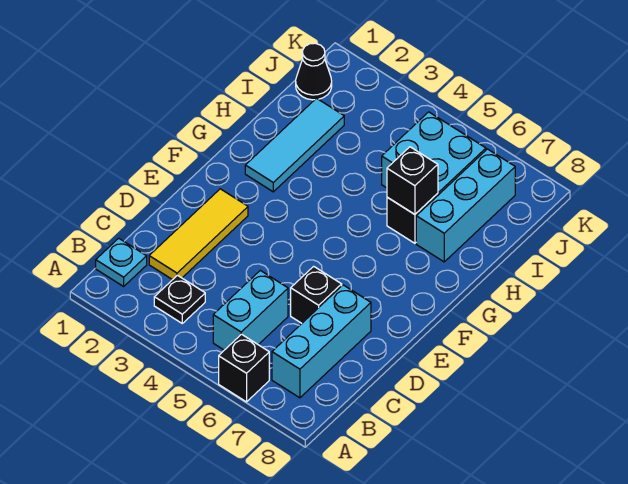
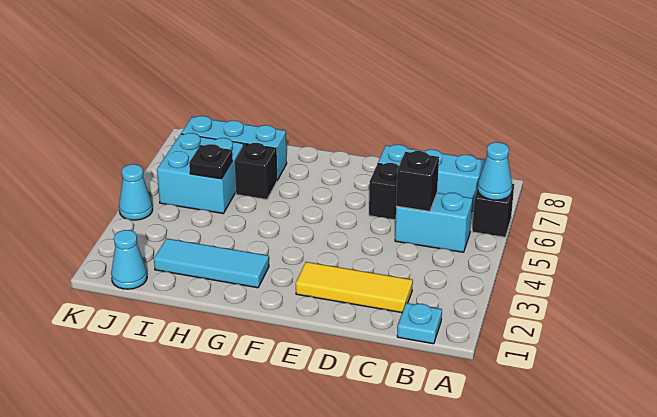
none -> cyan 1x1 cone [478,142,512,200]
black 1x1 plate [154,275,205,323] -> black 1x1 plate moved to [189,144,232,179]
black 1x1 brick [387,147,438,214] -> black 1x1 brick moved to [396,151,439,211]
black 1x1 cone [296,43,332,100] -> cyan 1x1 cone [111,230,147,289]
none -> cyan 1x1 cone [119,164,153,220]

